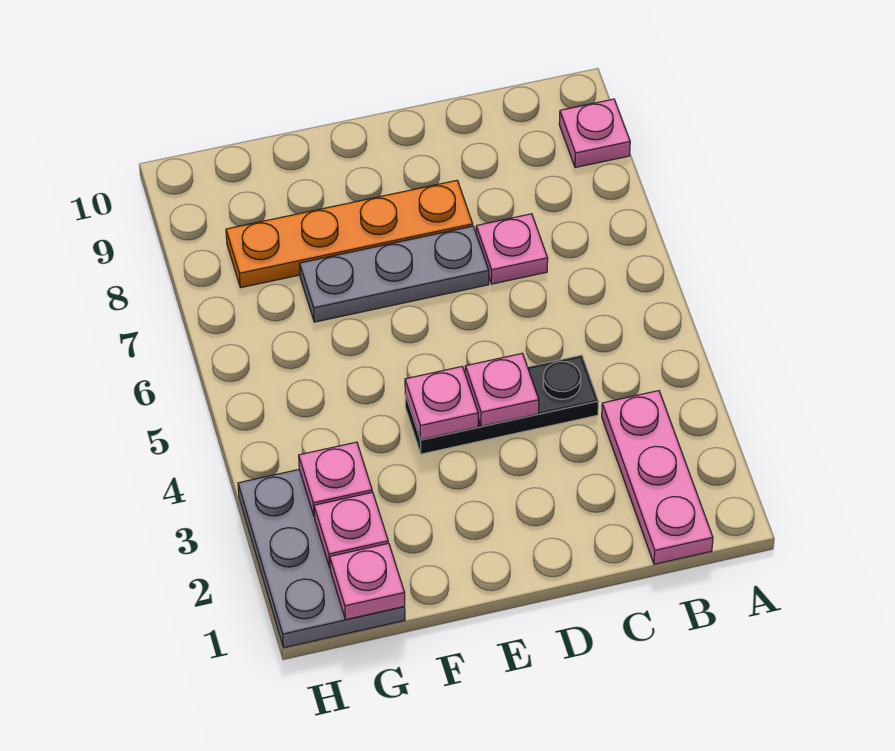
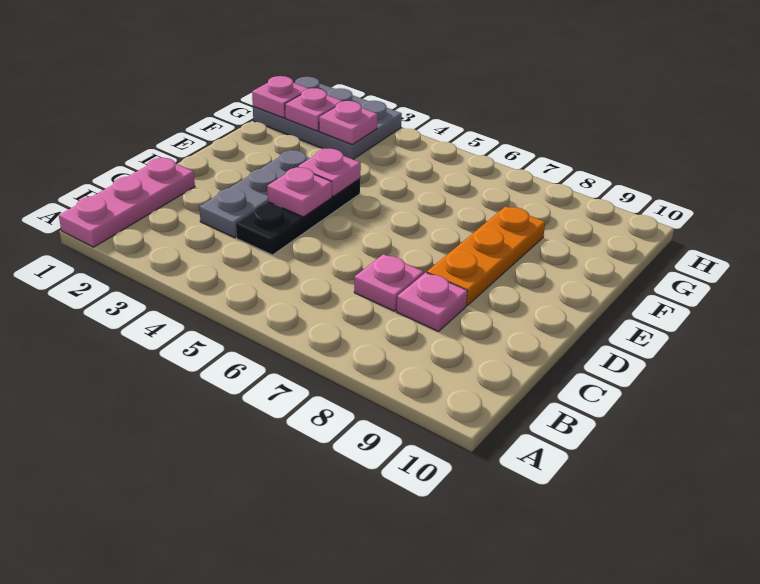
pink 1x1 plate [559,99,630,168] -> pink 1x1 plate moved to [397,273,468,331]
pink 1x3 plate [602,391,713,564] -> pink 1x3 plate turned to [59,158,195,247]
grey 1x3 plate [300,226,489,322] -> grey 1x3 plate moved to [199,150,310,238]
orange 1x4 plate [226,180,473,288] -> orange 1x3 plate [427,206,545,305]

